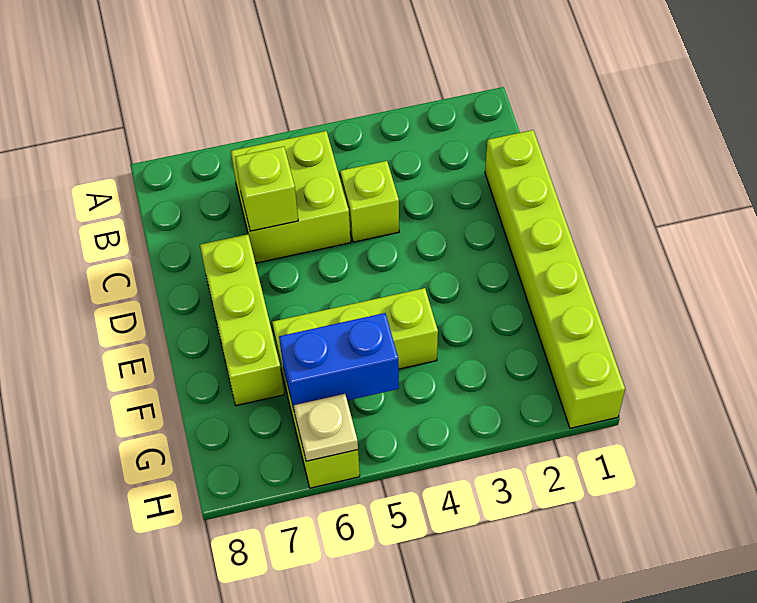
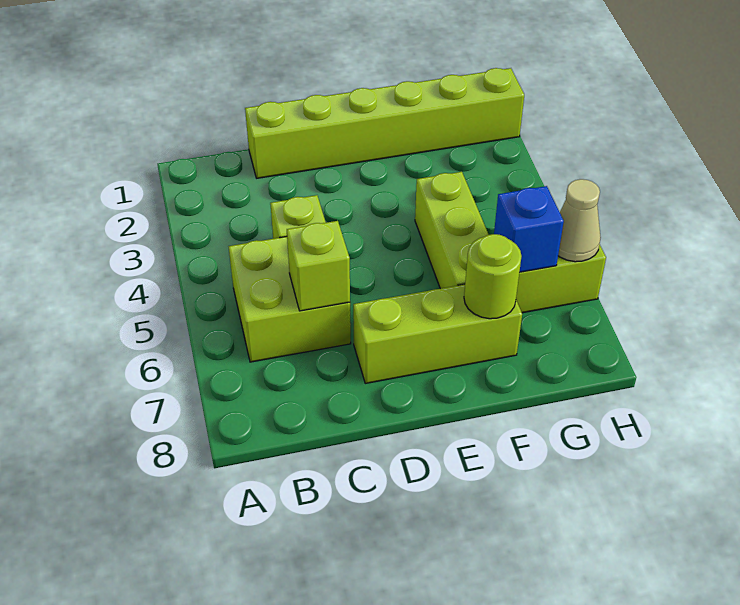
none -> lime 1x1 round brick [464,234,522,319]
blue 1x2 brick [279,313,399,409] -> blue 1x1 brick [494,186,564,272]
tan 1x1 plate [294,394,358,461] -> tan 1x1 cone [558,179,601,262]

